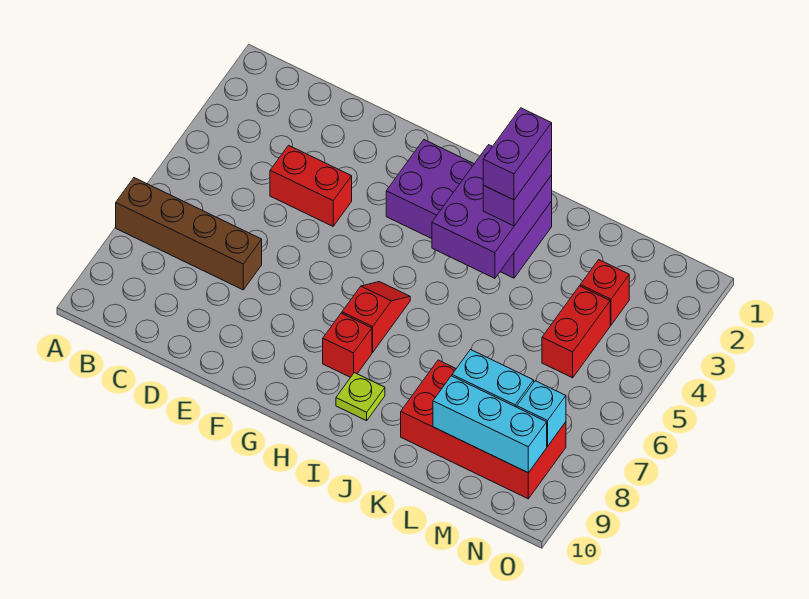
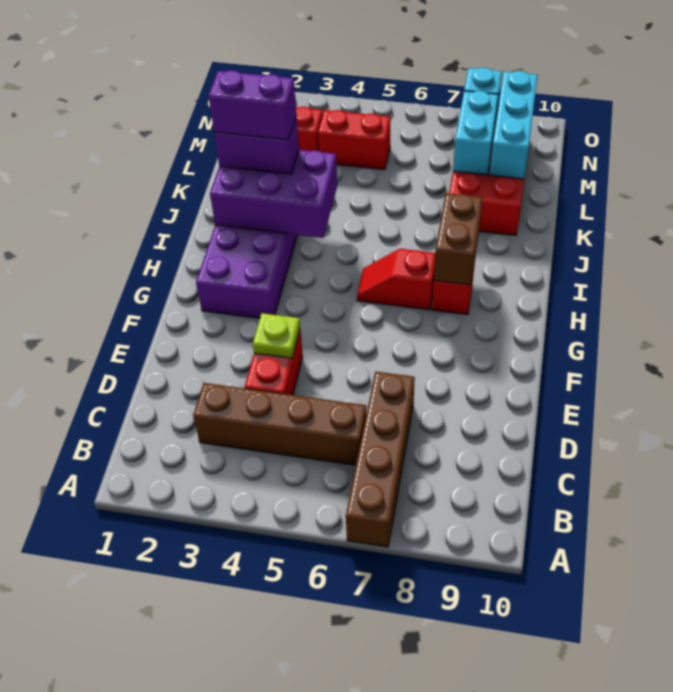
none -> brown 1x4 brick [193,383,366,465]
none -> brown 1x2 brick [434,193,483,285]
lime 1x1 plate [336,373,385,421] -> lime 1x1 plate moved to [253,313,300,358]

